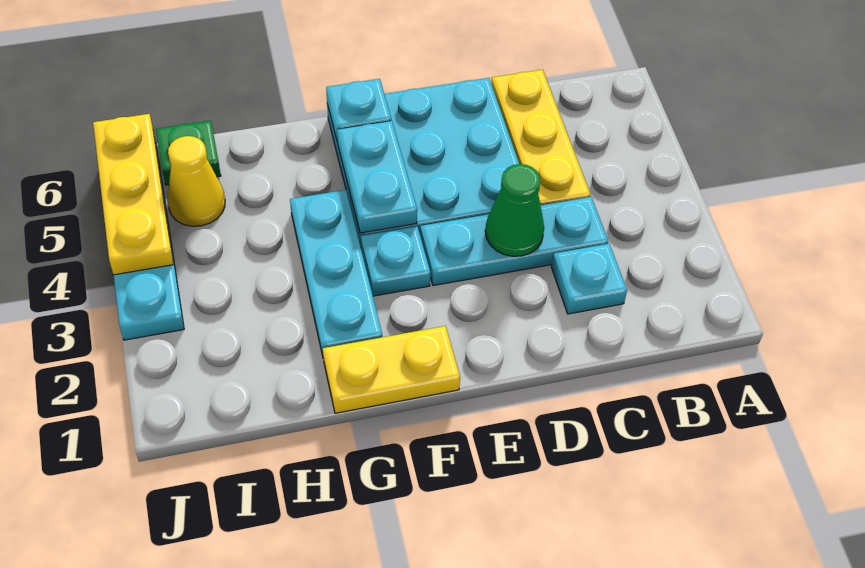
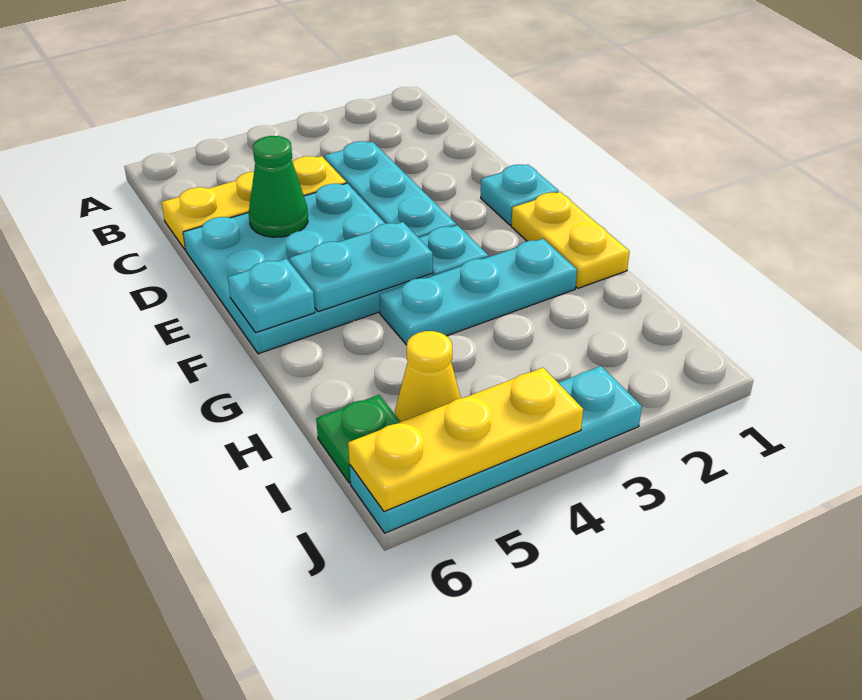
cyan 1x1 plate [551,244,627,314] -> cyan 1x1 plate moved to [481,165,559,225]
green 1x1 cone [485,164,544,256] -> green 1x1 cone moved to [249,136,308,237]

